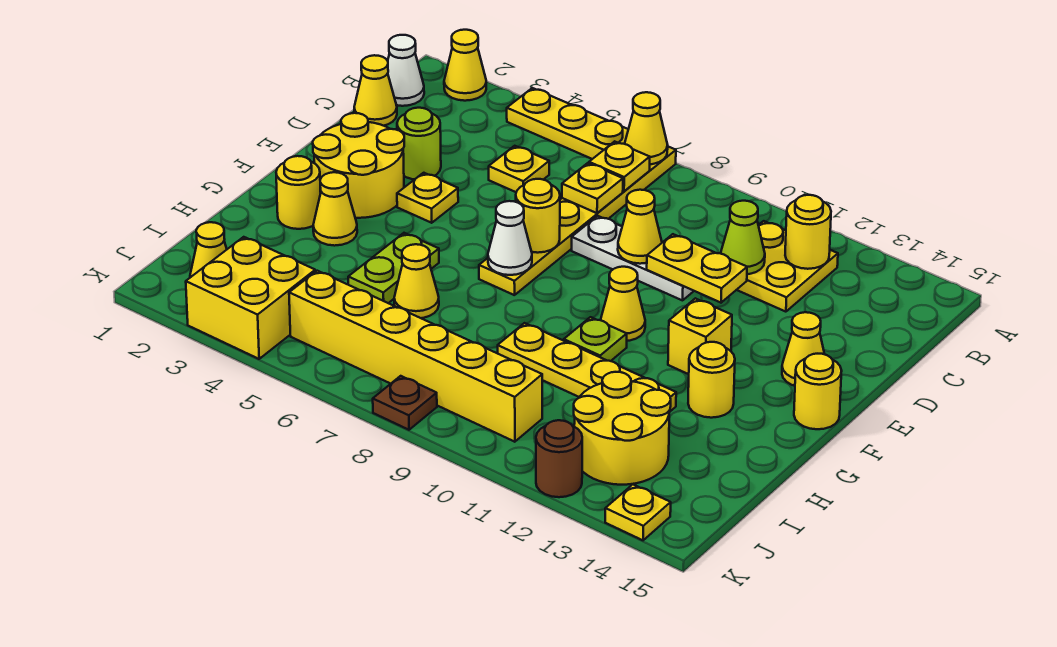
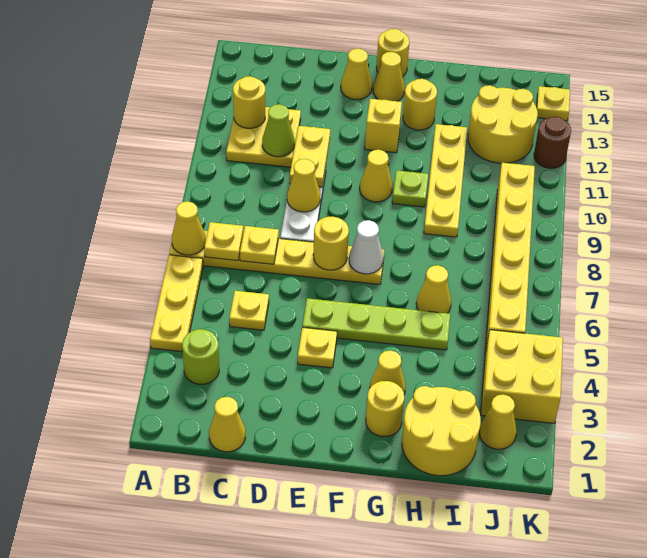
yellow 1x1 cone [444,30,486,101] -> yellow 1x1 cone moved to [373,52,405,101]
white 1x1 cone [388,35,424,106] -> none
lime 1x1 round brick [397,108,441,179] -> lime 1x1 round brick moved to [182,329,219,384]
yellow 2x2 round brick [313,113,404,218] -> yellow 2x2 round brick moved to [402,386,481,476]
lime 1x2 plate [348,233,439,303] -> lime 1x4 plate [302,298,450,350]
brown 1x1 plate [373,376,437,430] -> none

